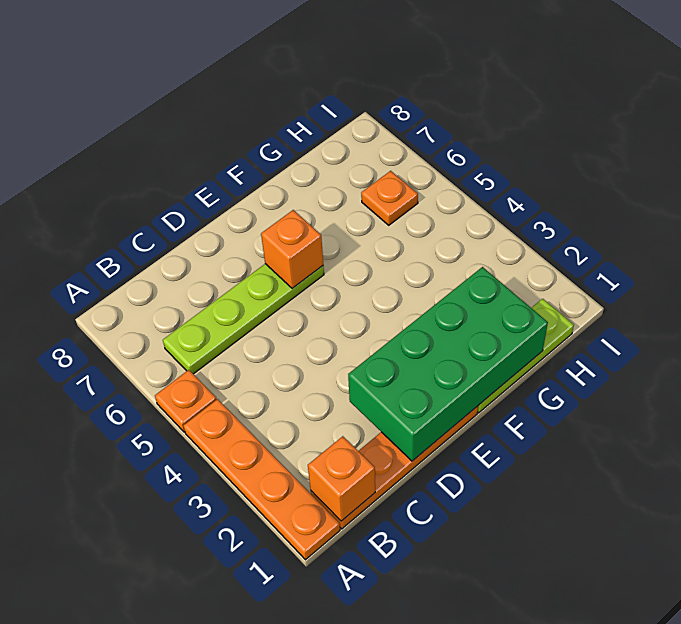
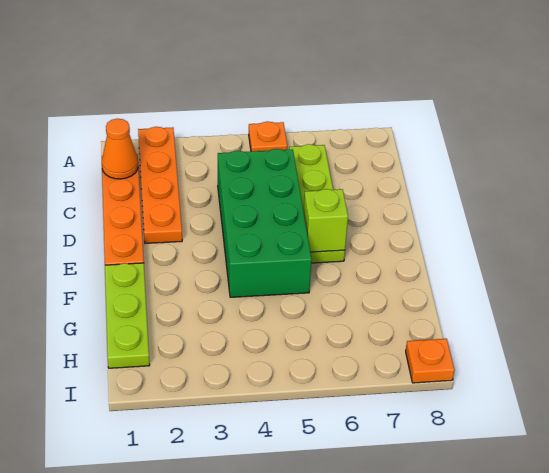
orange 1x4 plate [183,399,340,560] -> orange 1x4 plate turned to [138,127,182,243]
orange 1x1 brick [308,436,375,521] -> orange 1x1 cone [102,119,138,179]
green 2x4 brick [348,267,548,461] -> green 2x4 brick moved to [218,149,312,297]
orange 1x1 brick [261,210,323,289] -> lime 1x1 brick [304,189,348,252]
orange 1x1 plate [361,171,418,225] -> orange 1x1 plate moved to [406,339,455,383]

